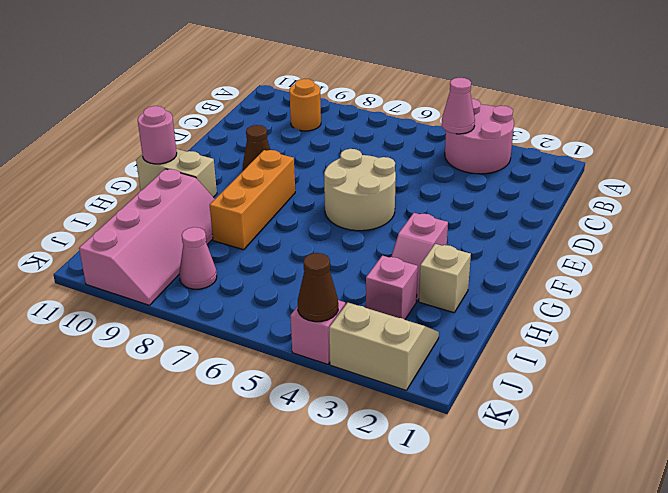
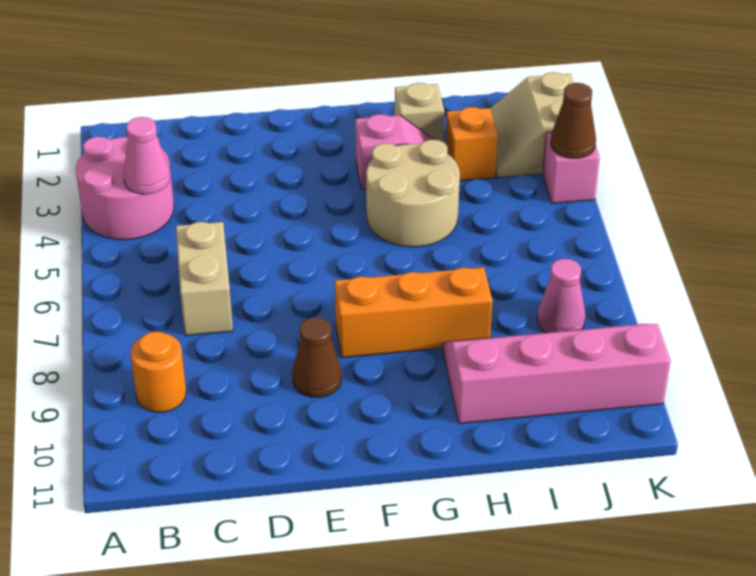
tan 2x2 round brick [324,149,396,231] -> tan 2x2 round brick moved to [366,140,460,247]
tan 1x2 brick [136,149,217,197] -> tan 1x2 brick moved to [176,222,233,336]
pink 1x1 round brick [138,106,177,164] -> none
pink 1x1 brick [366,256,418,319] -> orange 1x1 brick [446,107,498,181]

